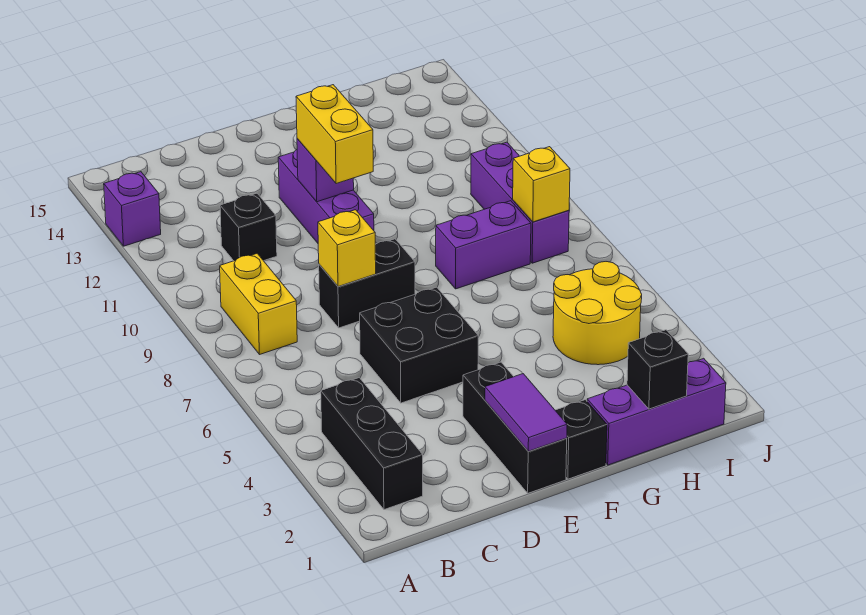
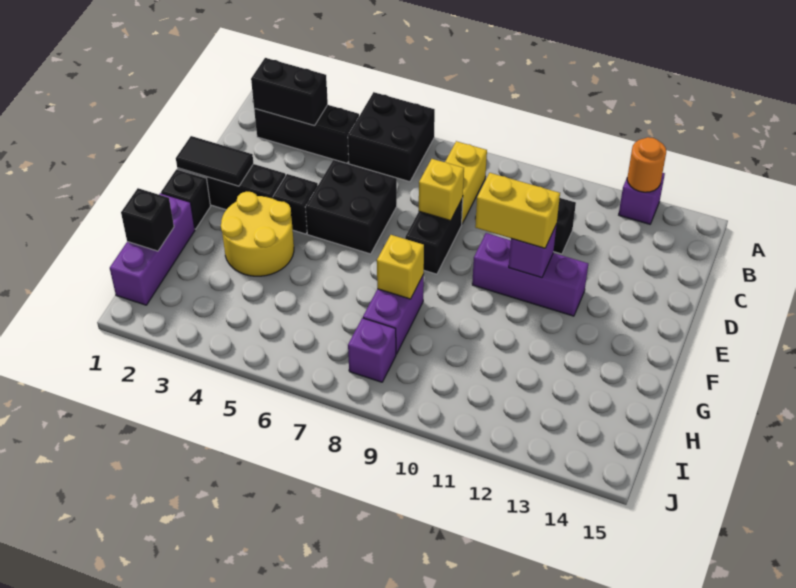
none -> black 2x2 brick [348,92,435,182]
none -> orange 1x1 round brick [627,137,666,192]
none -> black 1x2 brick [251,58,328,126]
yellow 1x2 brick [220,254,297,355] -> yellow 1x2 brick turned to [445,141,487,223]
purple 1x2 tile [485,374,567,451] -> black 1x2 tile [176,136,253,186]
none -> black 1x1 brick [273,174,318,234]
yellow 2x2 round brick [553,262,642,365] -> yellow 2x2 round brick moved to [221,192,294,276]
purple 1x3 brick [471,142,569,263] -> purple 1x1 brick [348,318,396,382]
yellow 1x1 brick [513,147,570,222] -> yellow 1x1 brick moved to [377,235,424,299]

